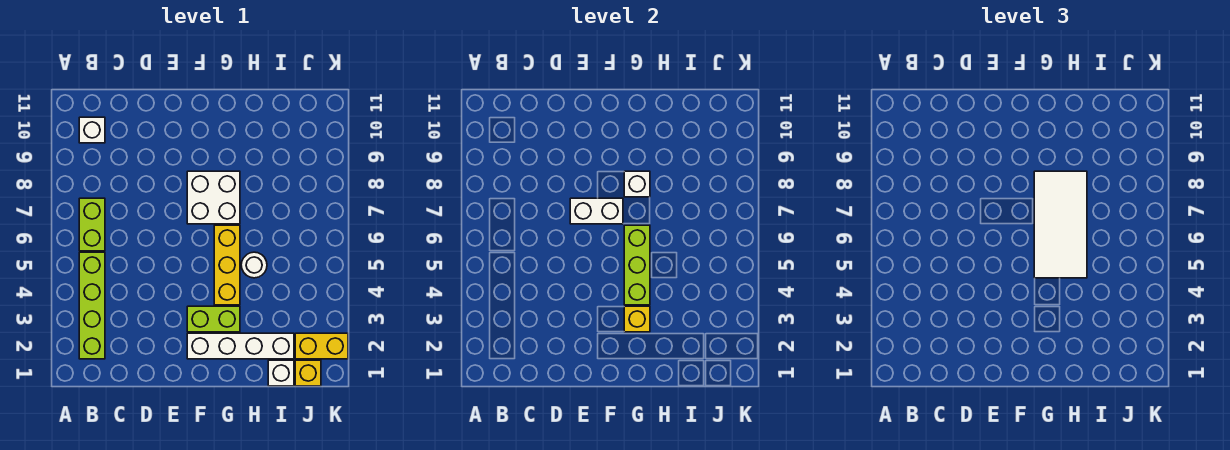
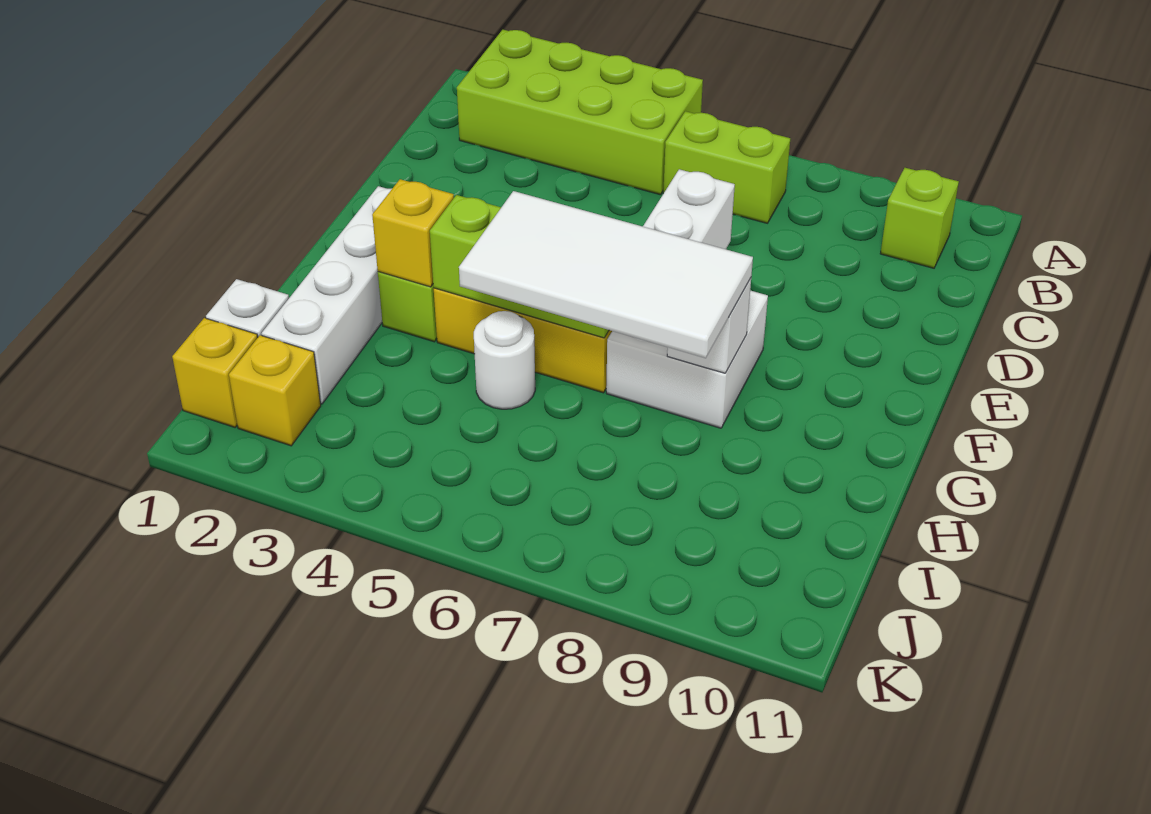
lime 1x4 brick [79,252,105,359] -> lime 2x4 brick [457,30,703,195]
white 1x1 brick [79,117,105,143] -> lime 1x1 brick [880,168,959,268]
yellow 1x2 brick [295,333,348,359] -> yellow 1x1 brick [229,335,321,446]

